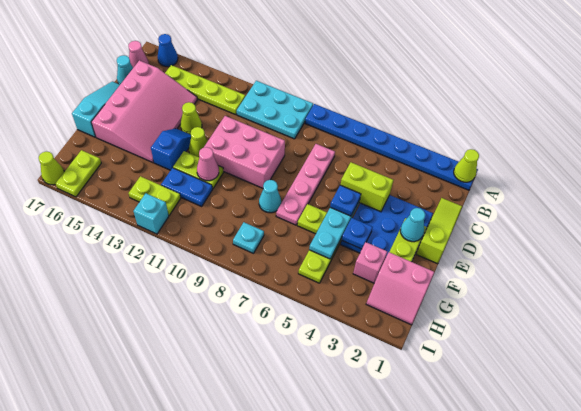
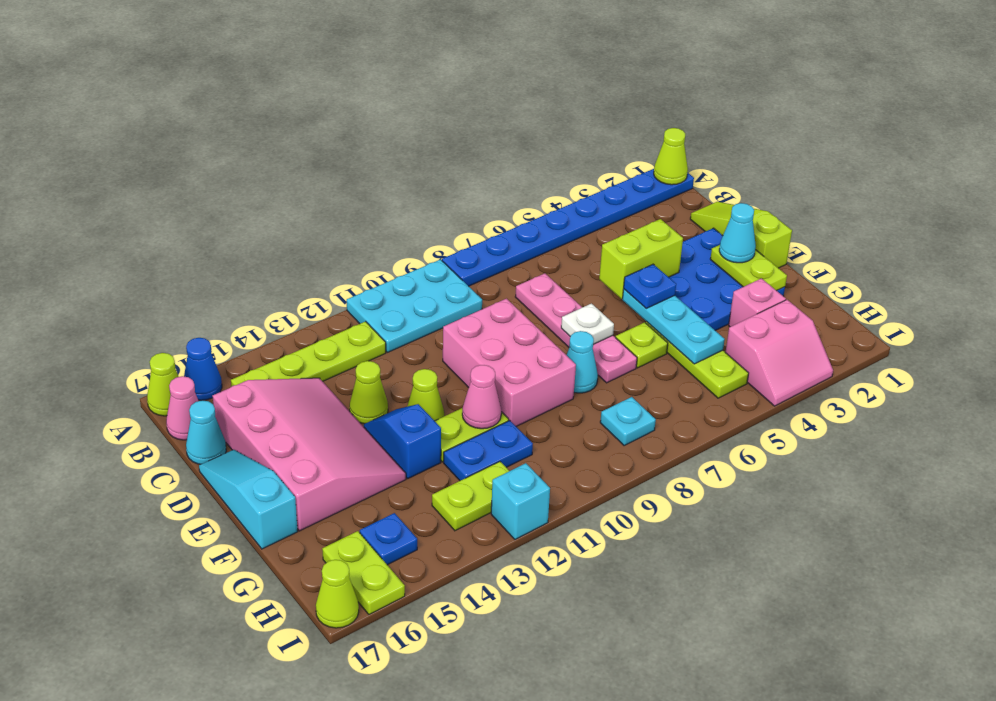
none -> lime 1x1 cone [147,353,179,416]
pink 2x3 brick [204,116,285,188] -> pink 2x3 brick turned to [443,299,576,426]
none -> white 1x1 plate [561,304,614,344]
blue 1x1 plate [342,218,372,249] -> blue 1x1 plate moved to [360,513,417,565]
pink 2x2 slope [366,252,434,325] -> pink 2x2 slope moved to [725,300,833,406]

